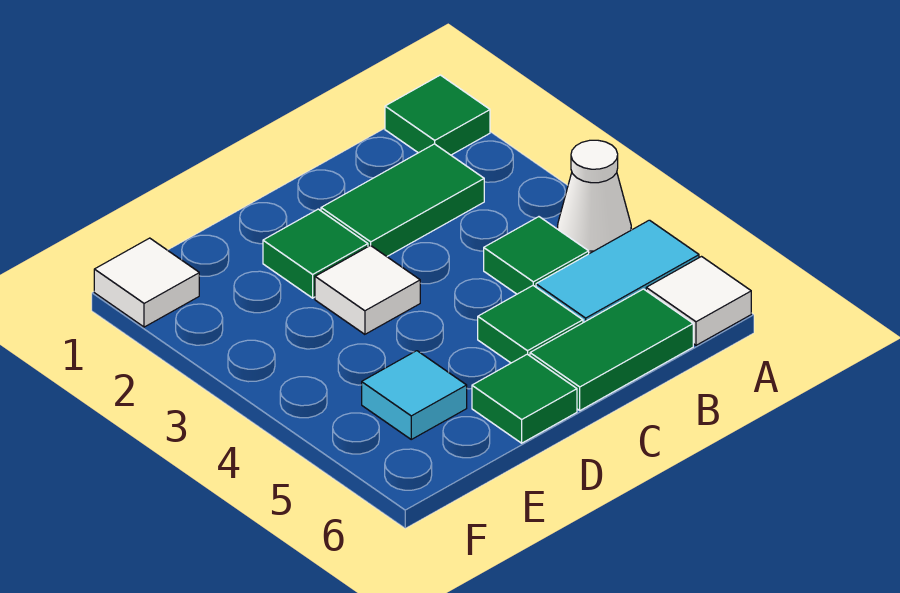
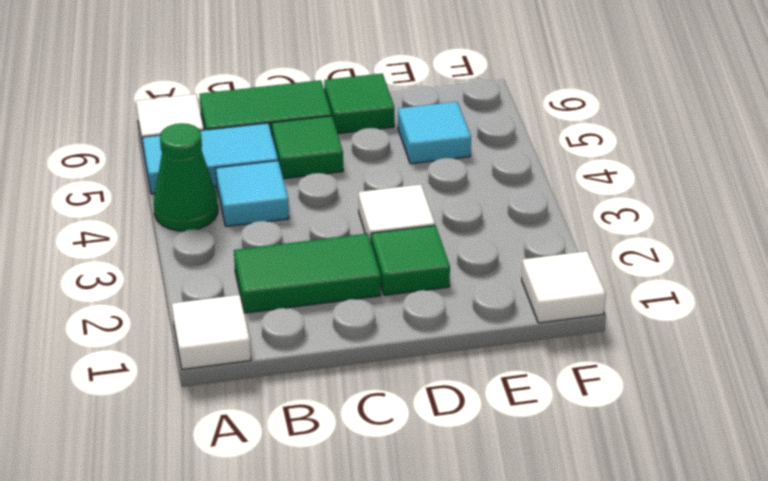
green 1x1 tile [385,75,490,155] -> white 1x1 tile [172,295,251,370]
white 1x1 cone [557,140,631,254] -> green 1x1 cone [154,123,218,231]
green 1x1 tile [484,217,589,294] -> cyan 1x1 tile [216,161,289,226]

